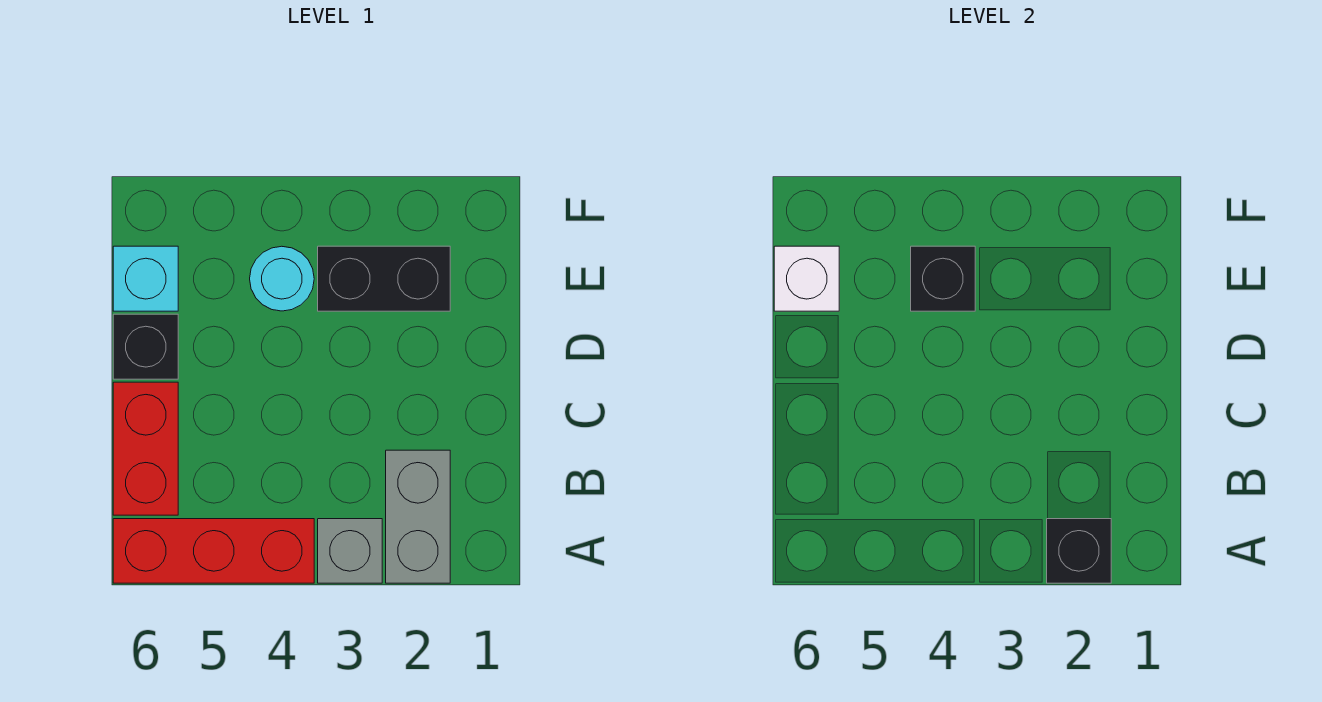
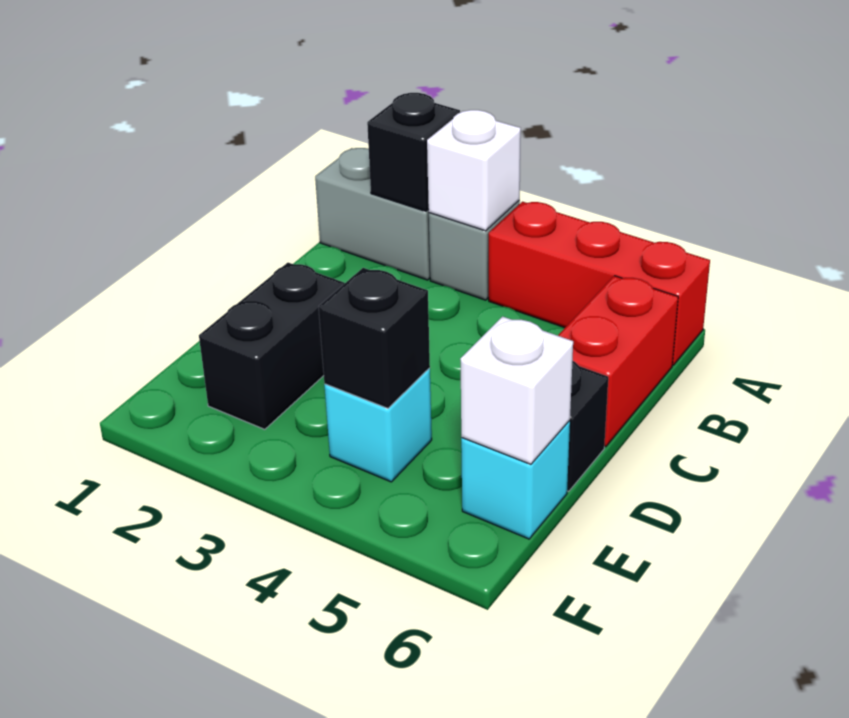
grey 1x2 brick [386,450,450,583] -> grey 1x2 brick turned to [315,148,430,280]
none -> white 1x1 brick [427,110,521,231]
black 1x2 brick [318,246,450,311] -> black 1x2 brick turned to [199,263,345,429]
cyan 1x1 round brick [250,246,314,311] -> cyan 1x1 brick [325,368,432,482]

